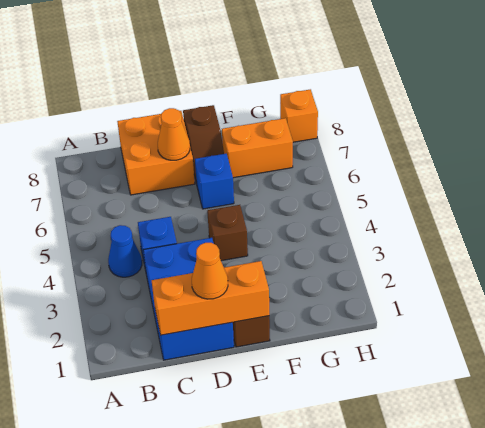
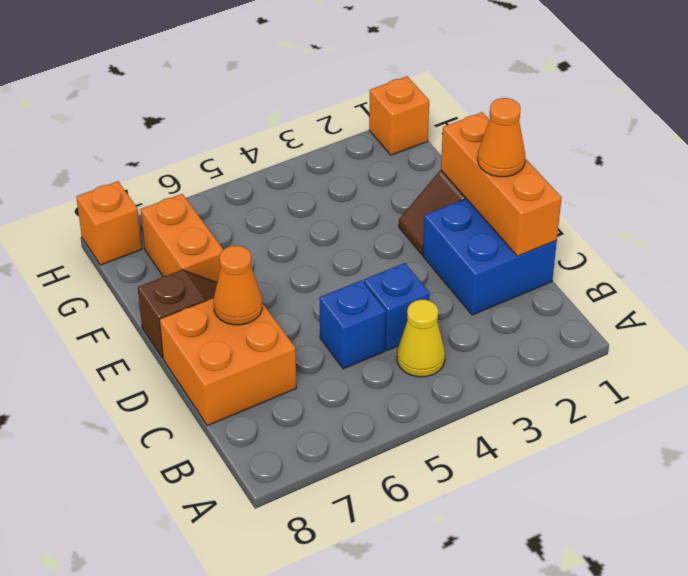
blue 1x1 cone [108,225,142,277] -> yellow 1x1 cone [397,300,445,377]
blue 2x3 brick [143,238,234,360] -> blue 2x2 brick [423,199,557,315]
brown 1x1 brick [207,205,248,261] -> none
blue 1x1 brick [195,154,234,209] -> blue 1x1 brick moved to [319,280,386,369]
none -> orange 1x1 brick [369,76,429,155]

